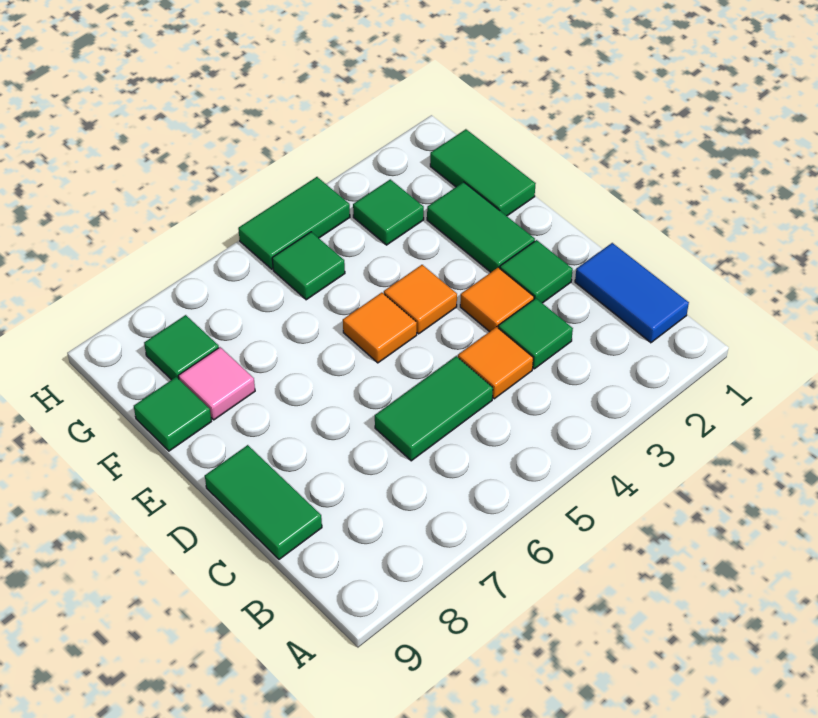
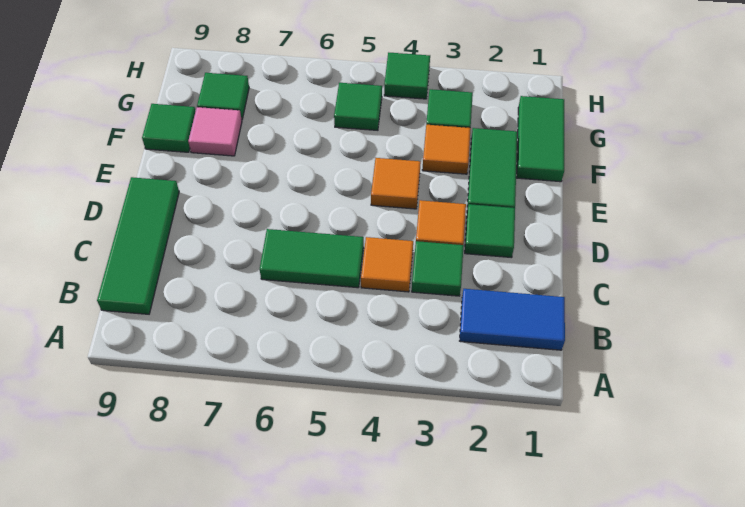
blue 1x2 tile [575,243,689,343] -> blue 1x2 tile turned to [460,289,565,350]
green 1x2 tile [205,445,322,559] -> green 1x3 tile [97,177,179,314]
orange 1x1 tile [343,293,417,363] -> orange 1x1 tile moved to [422,125,471,174]
green 1x2 tile [238,177,350,269] -> green 1x1 tile [384,53,430,99]

